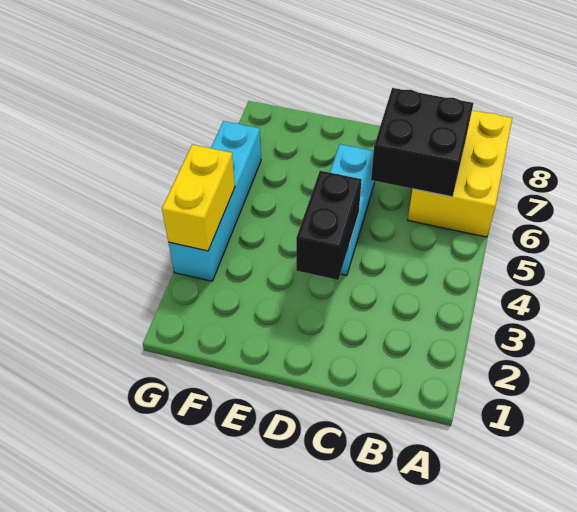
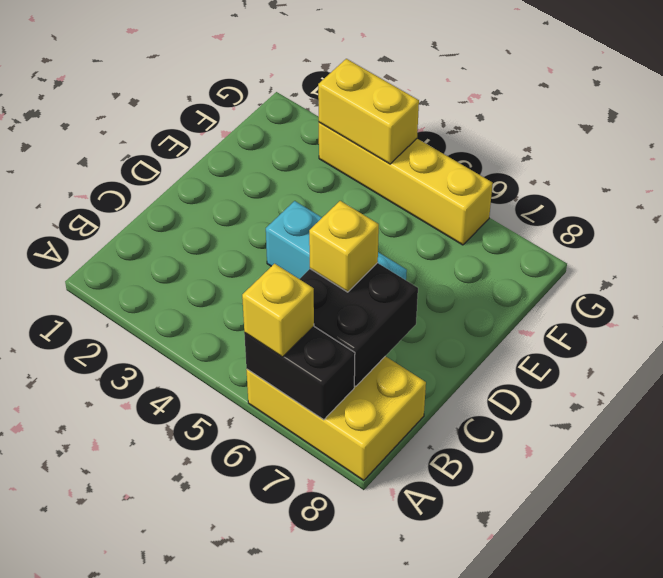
none -> yellow 1x1 brick [242,264,314,357]
none -> yellow 1x1 brick [309,201,379,292]
black 1x2 brick [296,171,362,280] -> black 1x2 brick moved to [244,327,355,420]
cyan 1x4 brick [168,121,261,281] -> yellow 1x4 brick [319,122,493,245]

